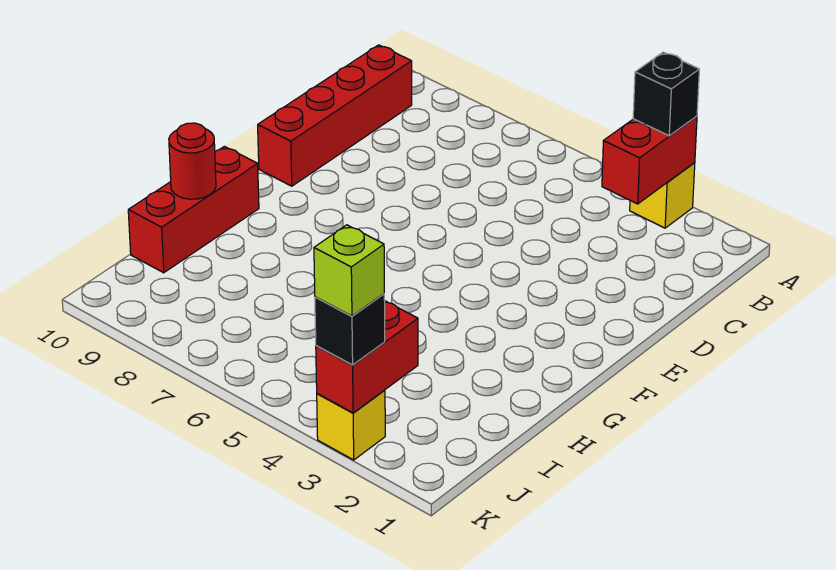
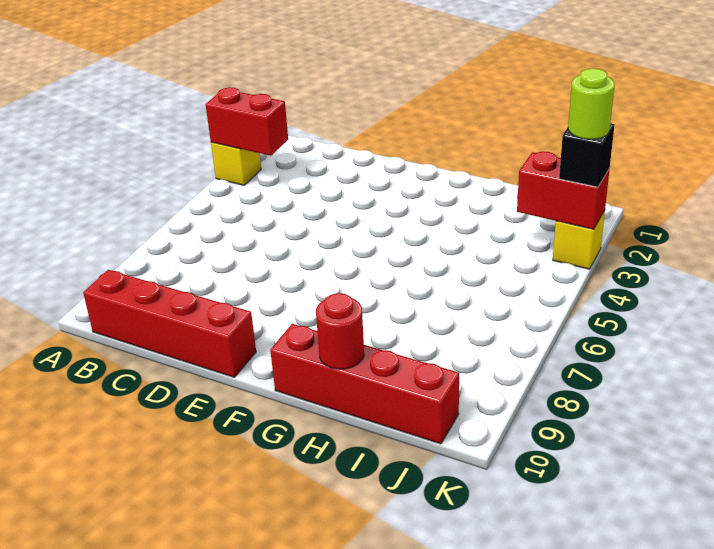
black 1x1 brick [633,52,699,136] -> none
red 1x3 brick [128,146,259,273] -> red 1x4 brick [270,324,459,444]
lime 1x1 brick [314,225,384,316] -> lime 1x1 round brick [568,68,615,139]

